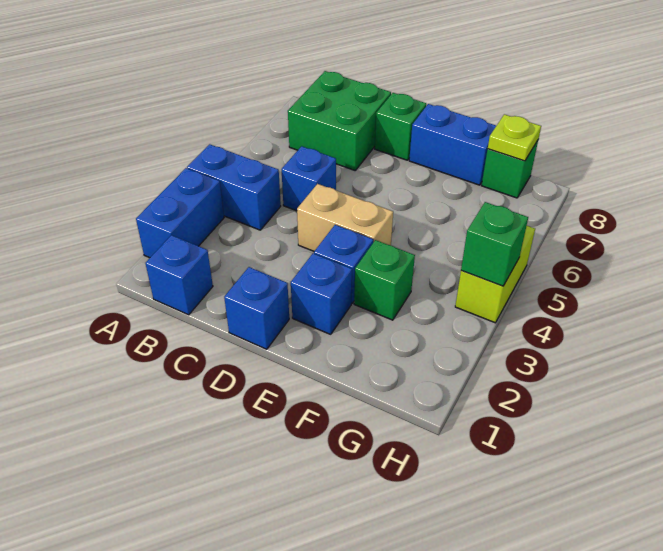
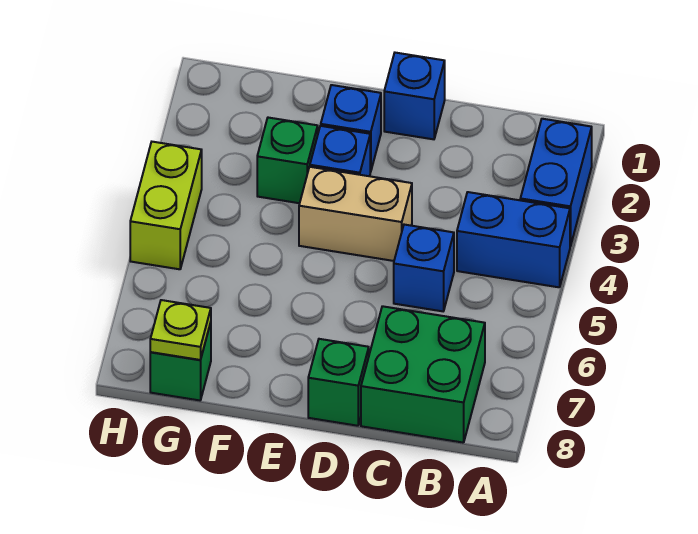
blue 1x1 brick [145,235,213,315] -> none
blue 1x2 brick [409,104,496,185] -> none
green 1x1 brick [461,202,528,286] -> none

